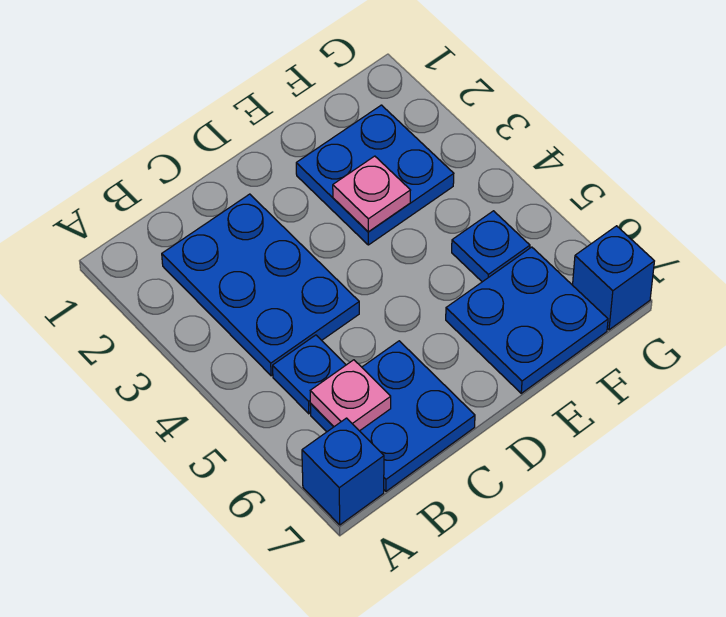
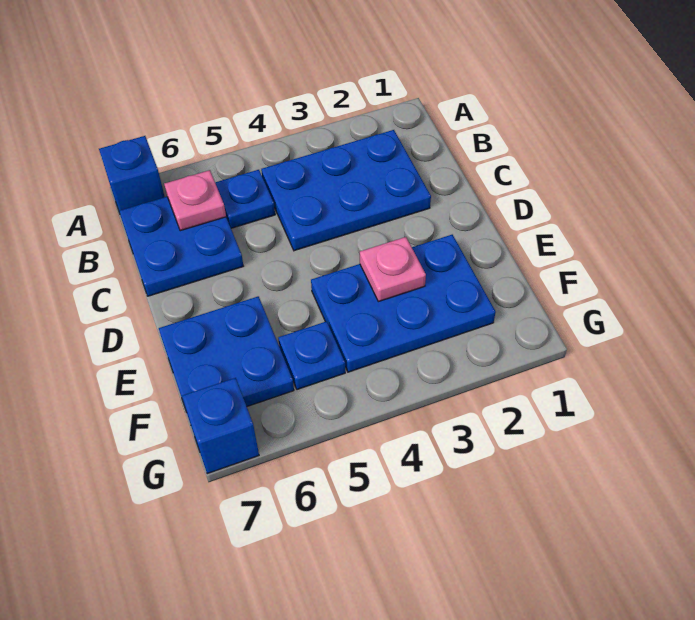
blue 2x2 plate [296,105,454,245] -> blue 2x3 plate [311,235,496,372]

